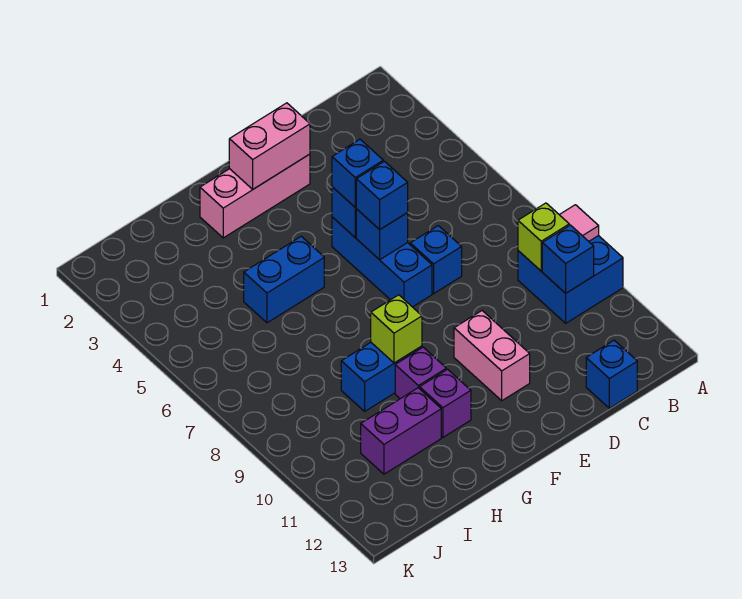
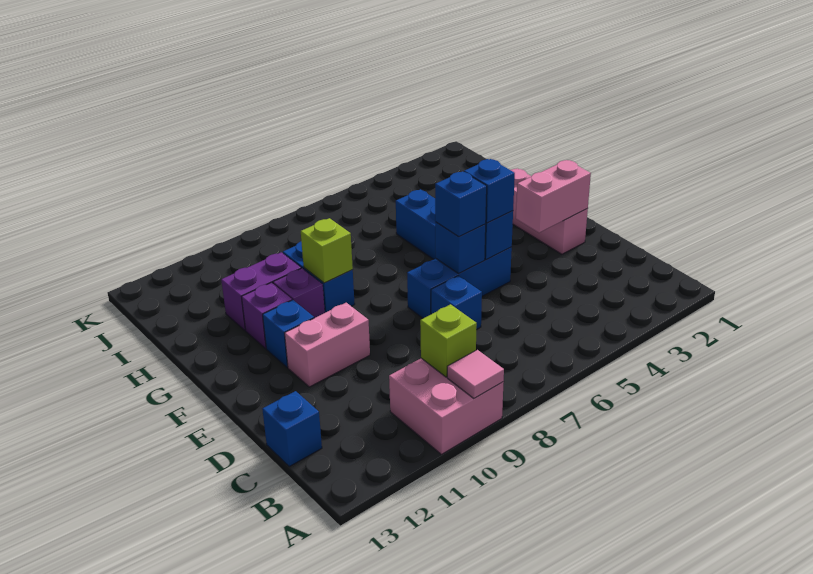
blue 2x2 brick [518,236,623,323] -> pink 2x2 brick [389,358,504,454]
blue 1x1 brick [542,225,594,293] -> blue 1x1 brick moved to [263,300,314,367]
pink 1x2 brick [229,103,310,189] -> pink 1x2 brick turned to [516,160,591,233]
purple 1x2 brick [361,388,441,474] -> purple 1x2 brick turned to [221,252,301,330]

